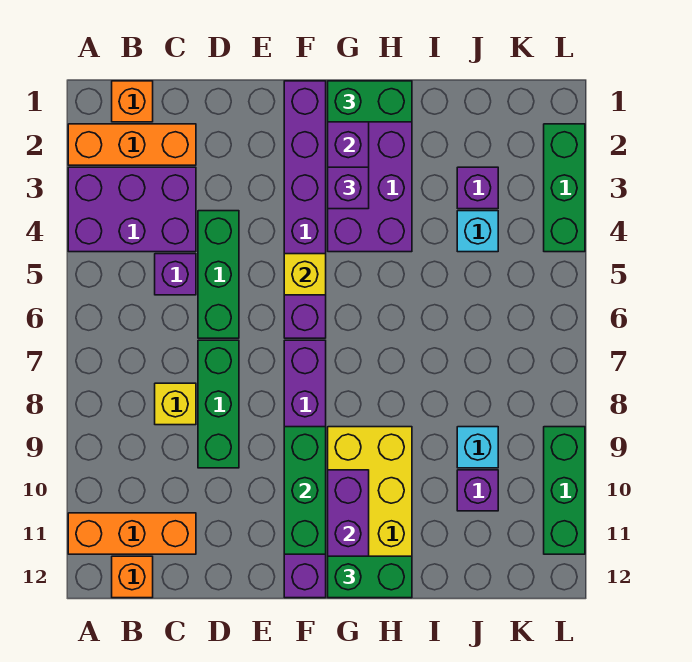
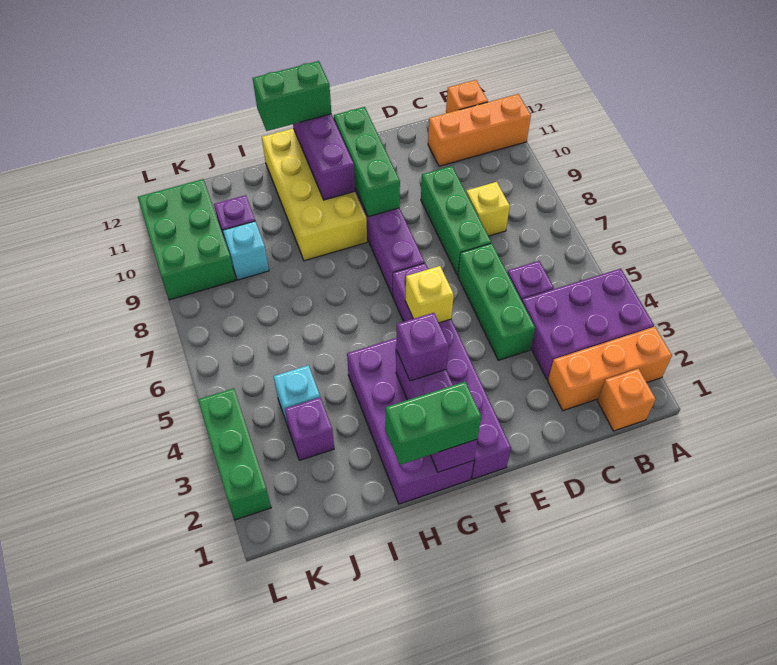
green 1x3 brick [544,427,585,554] -> green 2x3 brick [138,179,236,300]

